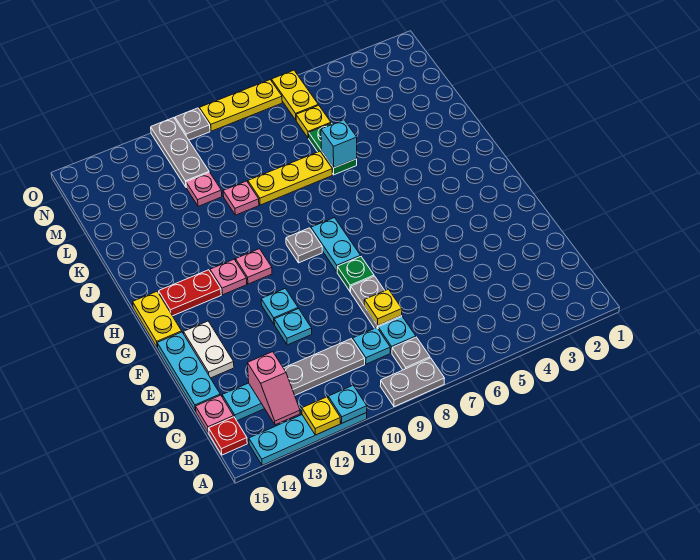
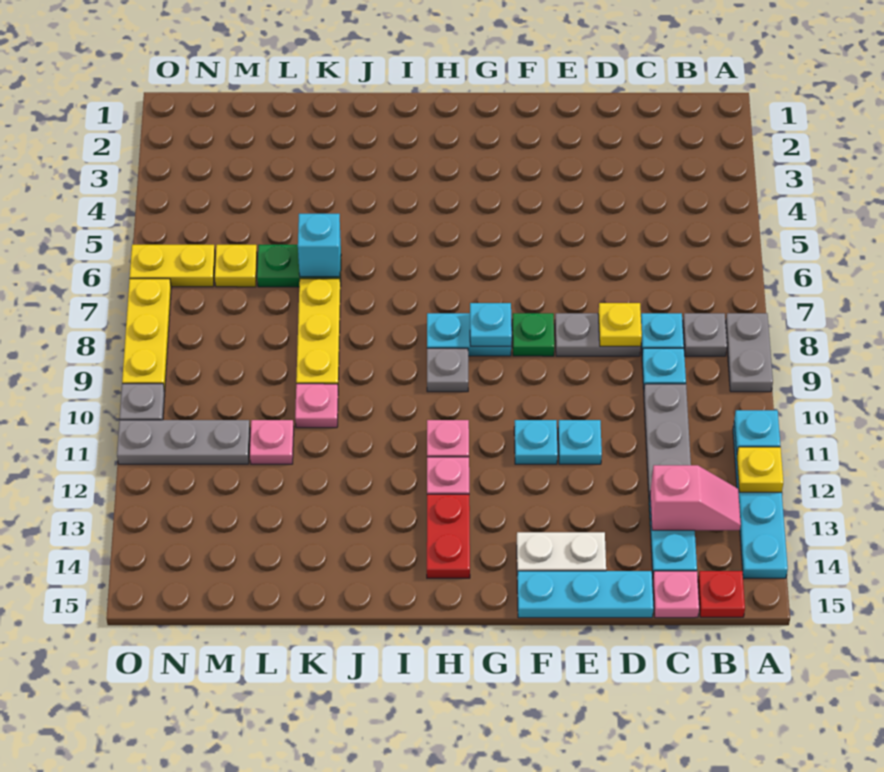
none -> cyan 1x1 plate [470,303,512,346]
yellow 1x2 plate [133,291,182,348] -> none

